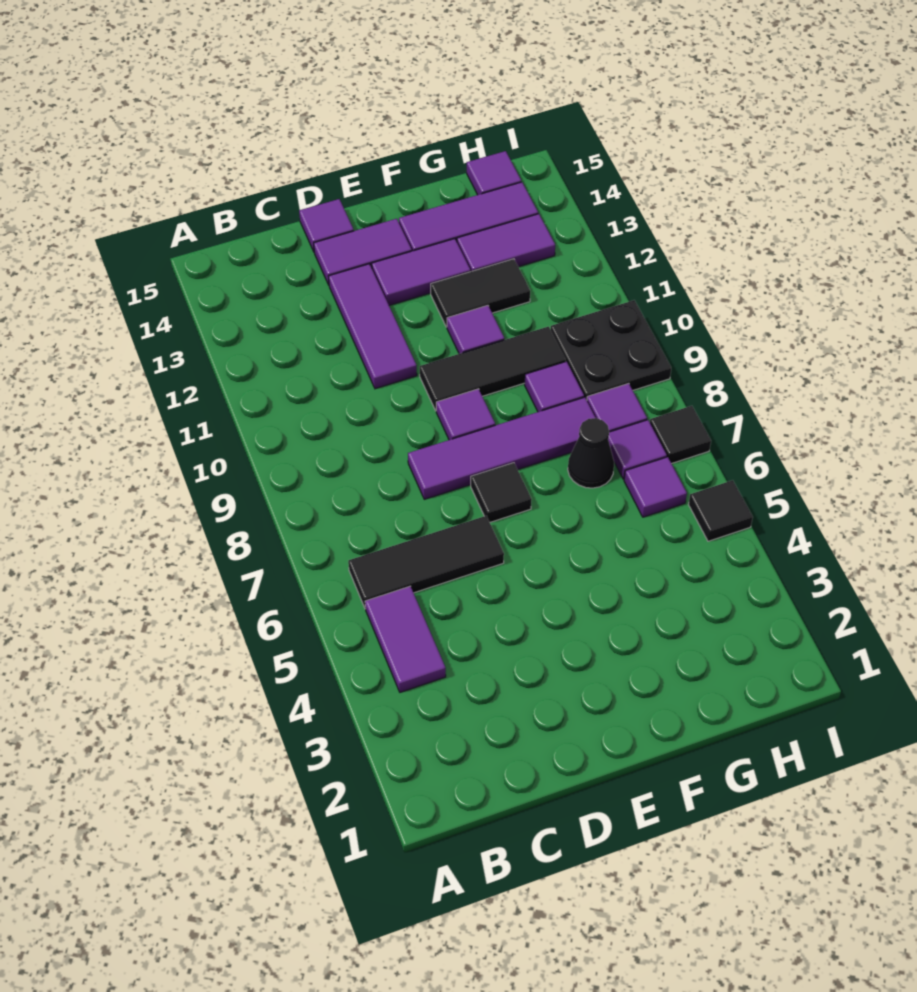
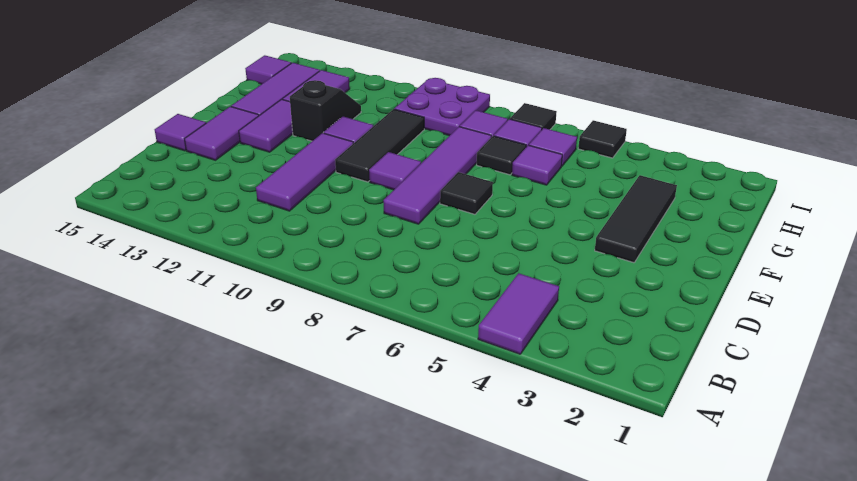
purple 1x2 tile [365,586,446,692] -> purple 1x2 tile turned to [478,273,559,354]
black 1x3 tile [348,516,504,609] -> black 1x3 tile moved to [595,175,677,263]
purple 1x3 tile [329,264,417,389] -> purple 1x3 tile turned to [256,133,353,211]
black 1x2 tile [431,259,530,327] -> black 1x2 slope [290,80,361,141]
black 1x1 cone [568,418,614,488] -> black 1x1 tile [477,136,526,175]
purple 1x1 tile [525,362,584,412] -> purple 1x1 tile moved to [512,145,562,185]
black 2x2 plate [551,300,671,400] -> purple 2x2 plate [394,78,490,136]

